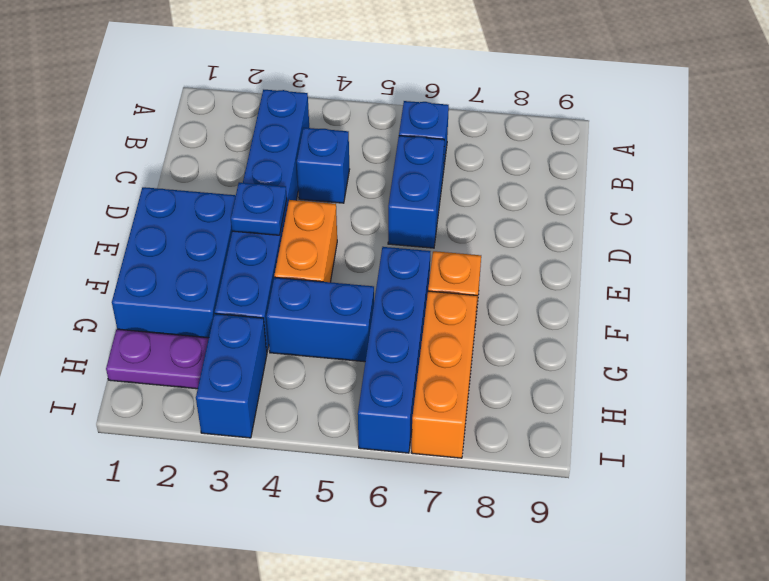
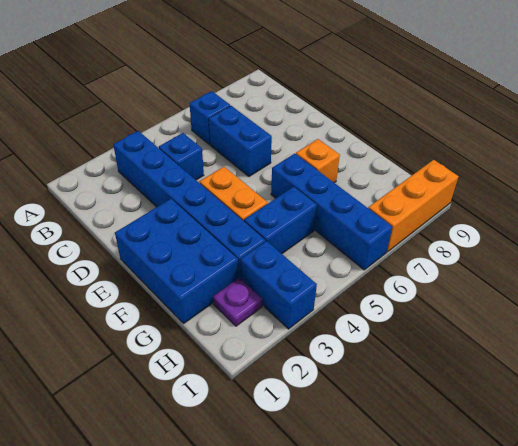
blue 1x1 plate [231,182,287,235] -> none
orange 1x3 brick [411,291,477,458] -> orange 1x3 brick turned to [368,160,459,252]
purple 1x2 plate [106,329,209,389] -> purple 1x1 plate [213,278,262,326]

